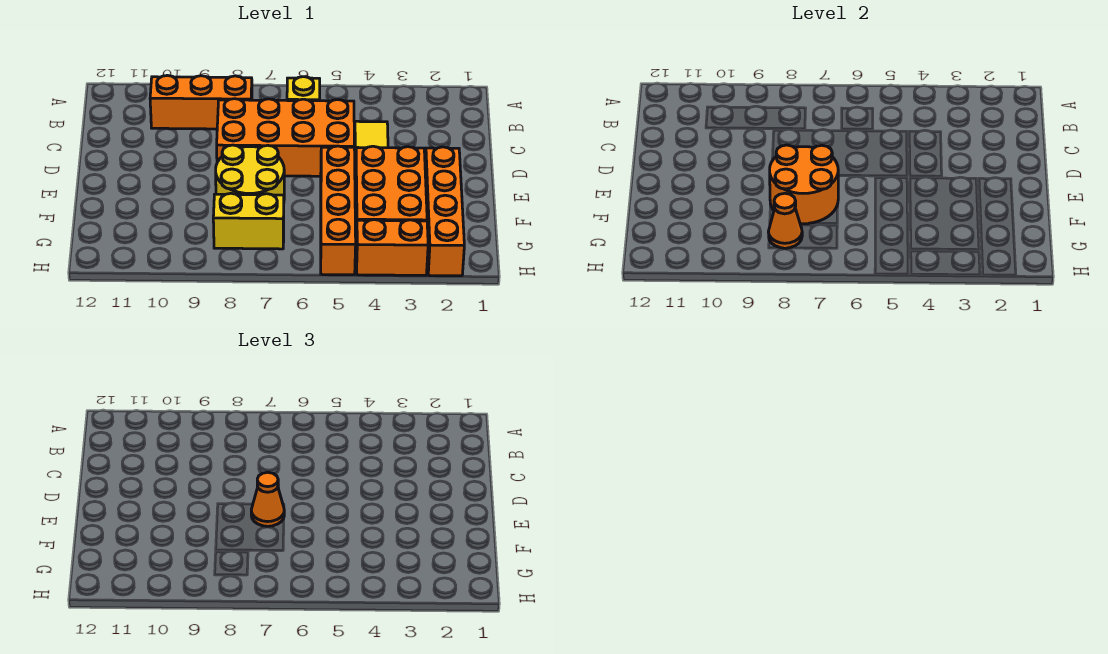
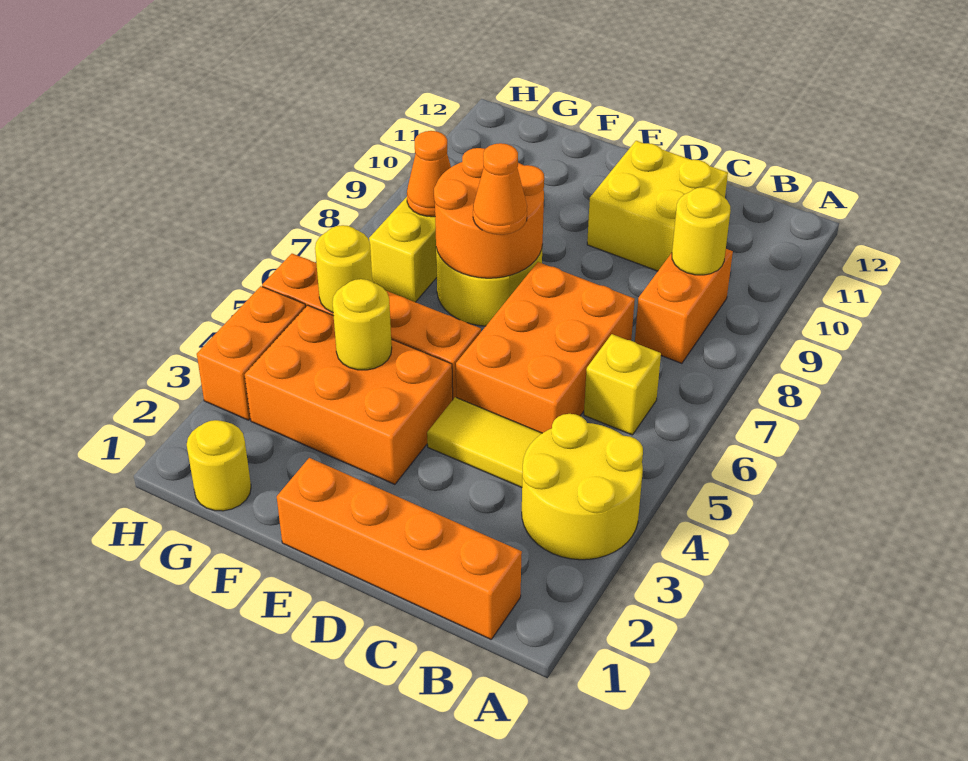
none -> yellow 2x2 round brick [522,414,643,560]
orange 1x3 brick [150,75,252,129] -> orange 1x2 brick [635,249,733,363]
none -> yellow 1x1 round brick [672,187,731,275]
orange 2x4 brick [217,99,354,176] -> orange 2x3 brick [456,262,635,433]
none -> yellow 2x2 brick [587,141,728,271]
orange 1x4 brick [425,147,464,276] -> orange 1x4 brick moved to [277,458,522,639]
none -> yellow 1x1 round brick [333,279,392,370]
none -> yellow 1x1 round brick [187,420,251,511]
none -> yellow 1x1 round brick [315,225,372,312]

